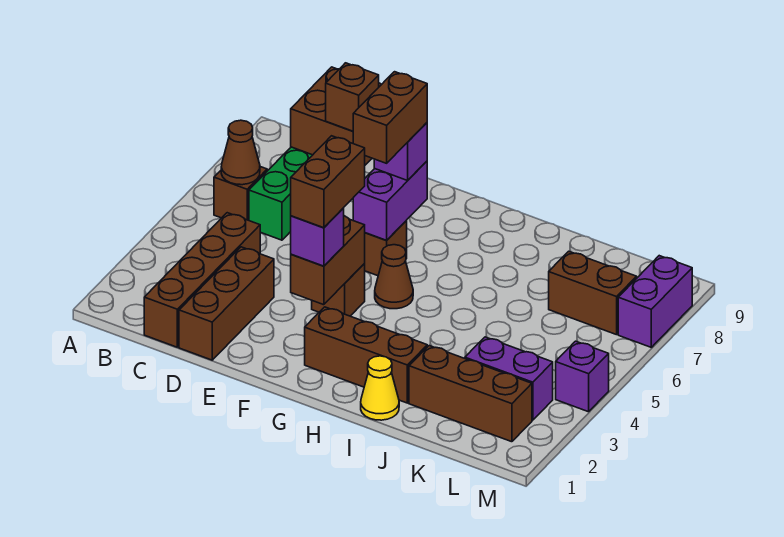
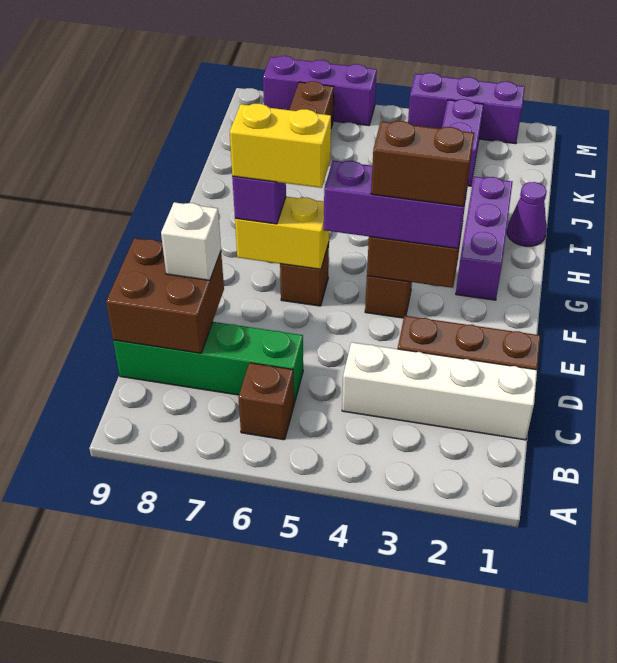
brown 1x1 cone [221,120,260,185] -> none
brown 1x4 brick [144,213,260,347] -> white 1x4 brick [342,342,537,440]
brown 1x1 brick [326,63,379,131] -> white 1x1 brick [161,202,221,280]
purple 1x1 brick [291,208,344,266] -> purple 1x3 brick [324,161,468,249]
purple 1x2 brick [353,161,427,240] -> yellow 1x2 brick [235,197,329,269]
brown 1x2 brick [353,72,427,163] -> yellow 1x2 brick [230,104,331,188]
brown 1x3 brick [305,307,427,403] -> purple 1x3 brick [456,177,512,300]
brown 1x1 cone [375,245,413,309] -> none
yellow 1x1 cone [361,356,399,420] -> purple 1x1 cone [507,182,547,246]
brown 1x3 brick [409,346,532,442] -> none
purple 1x1 brick [556,341,609,412] -> purple 1x3 brick [408,73,525,144]
purple 1x2 brick [618,256,692,347] -> purple 1x3 brick [263,56,377,126]

